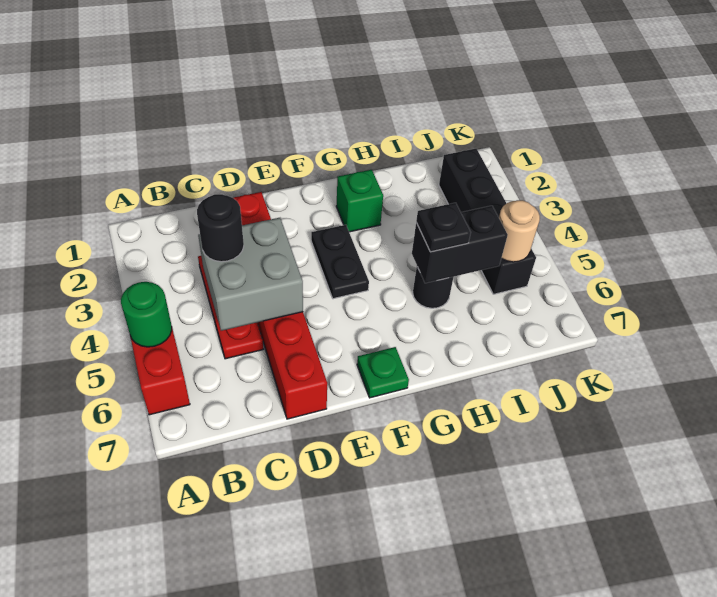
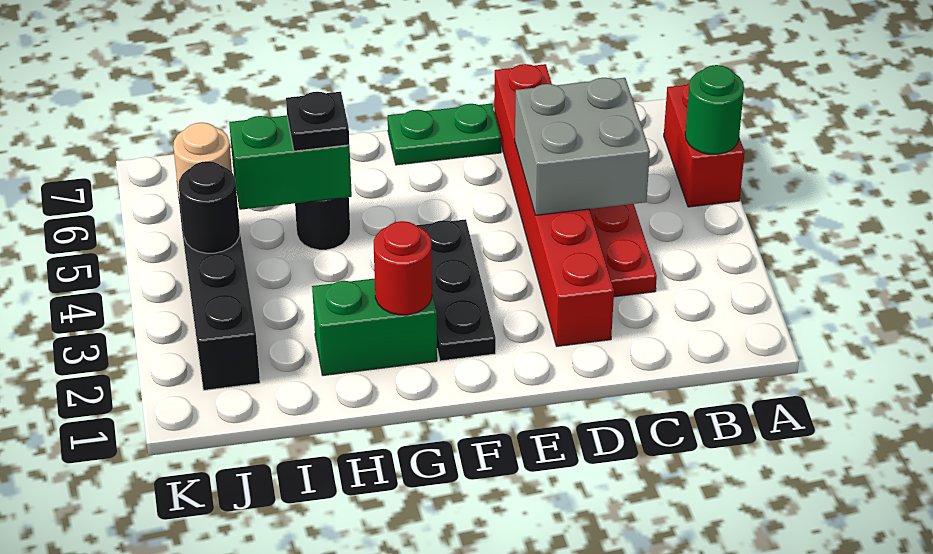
black 1x1 round brick [197,194,244,262] -> black 1x1 round brick moved to [179,161,240,253]
black 1x2 plate [311,225,369,299] -> black 1x3 plate [416,219,496,361]
green 1x1 plate [357,347,409,398] -> green 1x2 plate [388,104,501,165]
green 1x1 brick [336,170,383,232] -> green 1x2 brick [312,278,437,376]
none -> red 1x1 round brick [374,221,432,315]
black 1x2 brick [412,206,508,283] -> green 1x2 brick [229,115,352,210]

